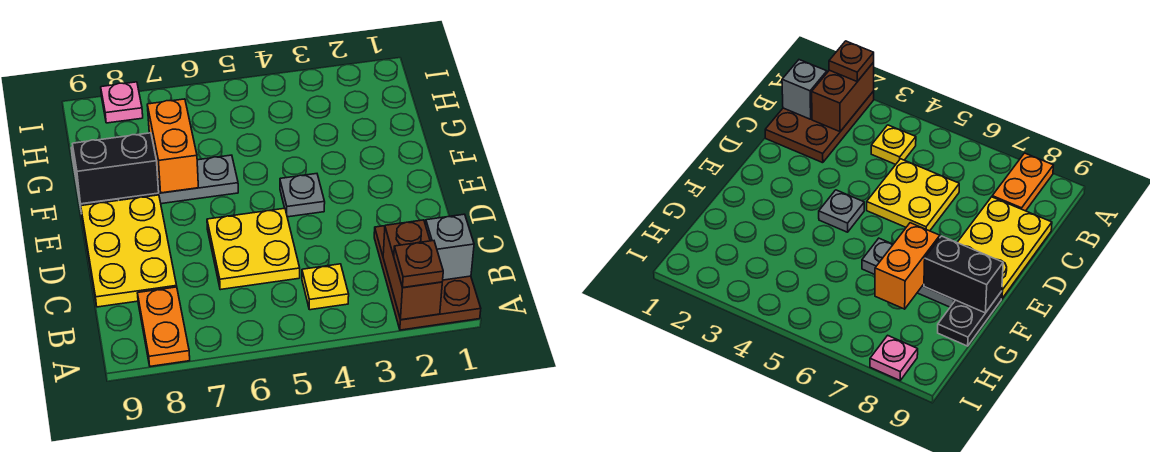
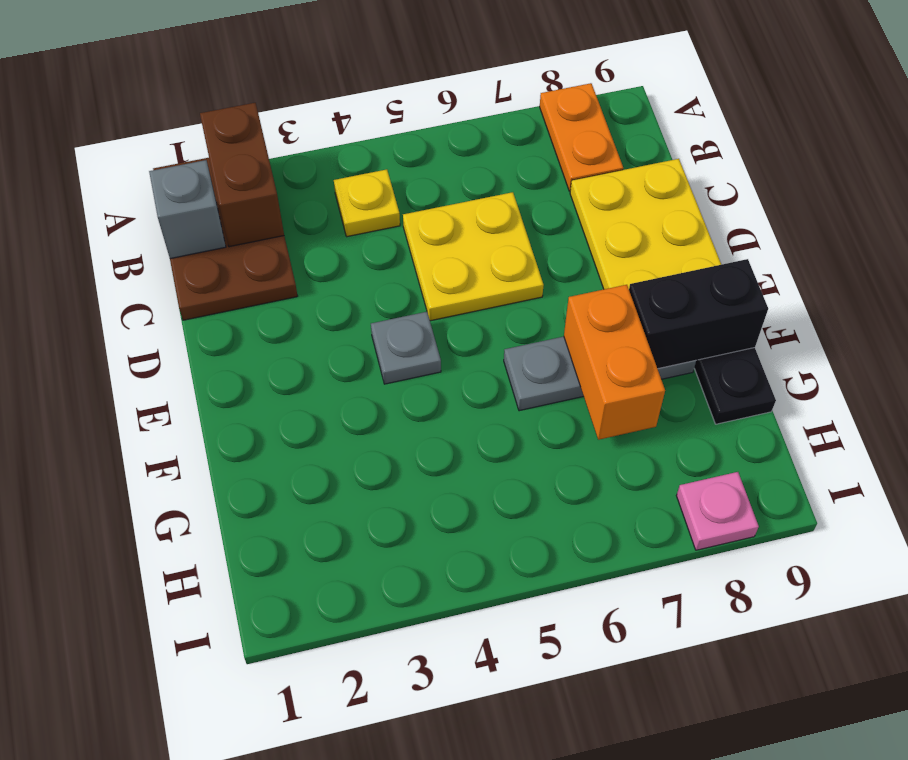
brown 1x1 plate [394,241,443,288] -> none

